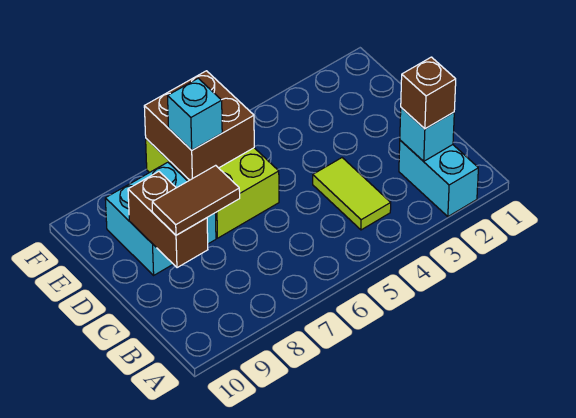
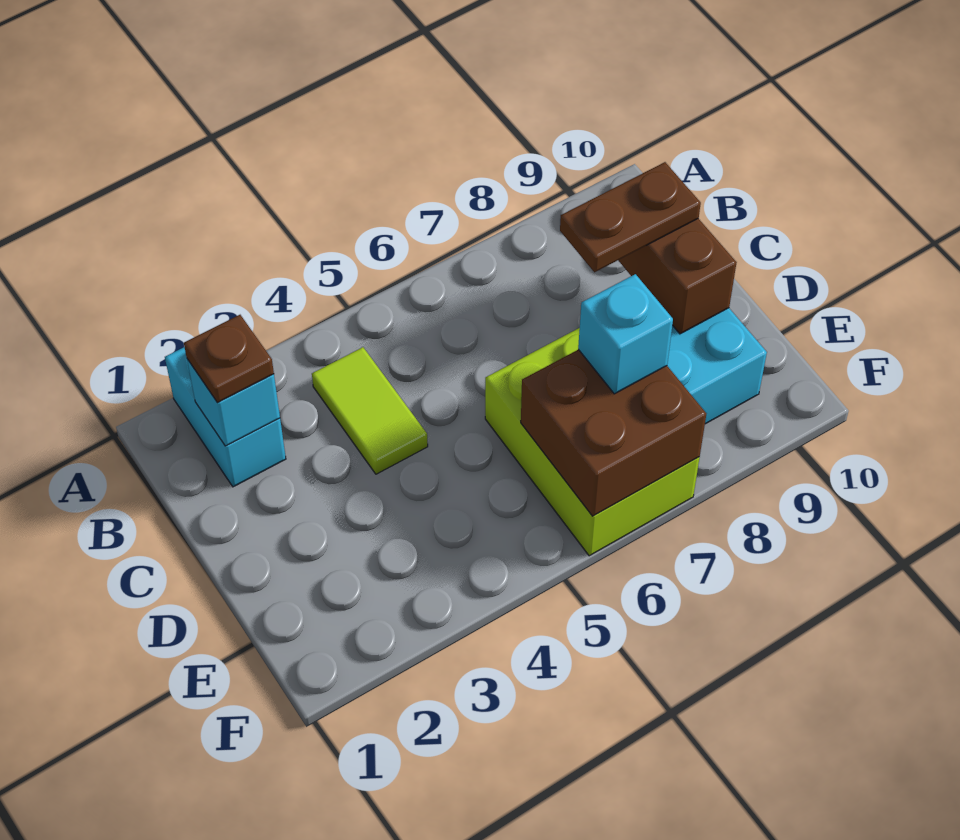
brown 1x1 brick [401,57,456,129] -> brown 1x1 plate [184,315,274,403]
brown 1x2 tile [152,165,240,235] -> brown 1x2 plate [560,162,701,272]

